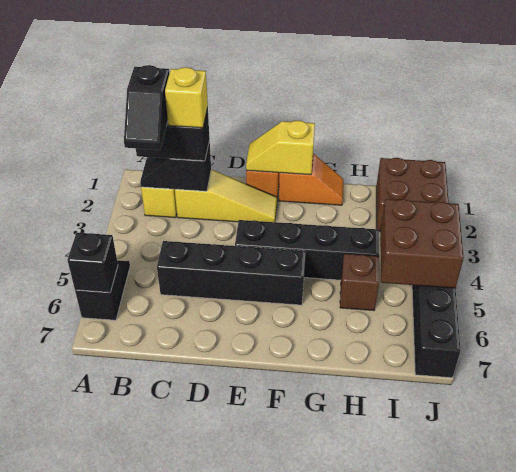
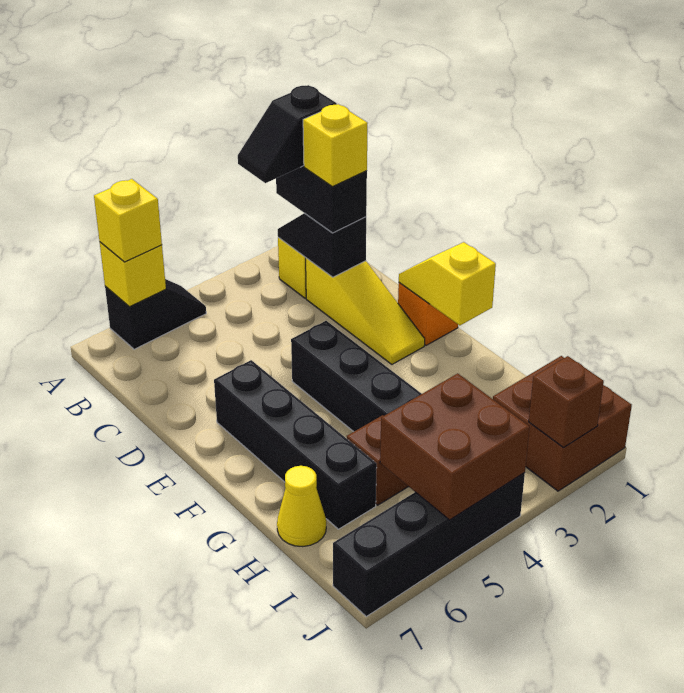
black 1x1 brick [68,233,118,292] -> yellow 1x1 brick [100,242,166,307]
none -> yellow 1x1 brick [94,179,162,262]
black 1x4 brick [157,241,306,305] -> black 1x4 brick moved to [214,360,377,529]
orange 1x2 slope [279,154,343,205] -> none
none -> yellow 1x1 cone [277,466,326,547]
none -> brown 1x1 brick [529,356,604,447]

